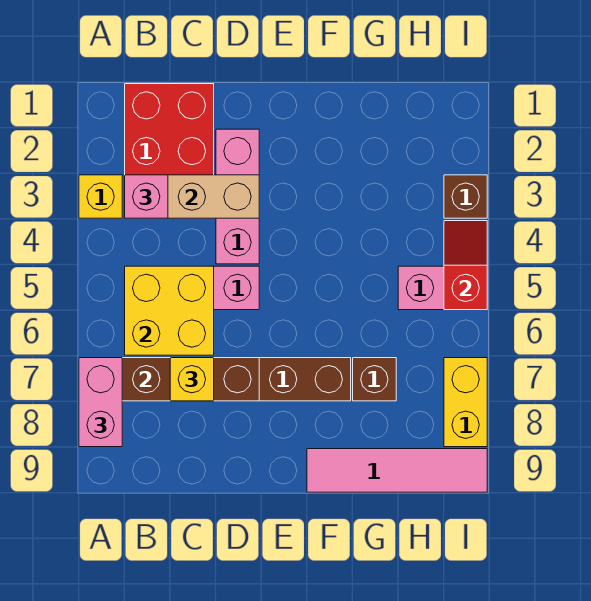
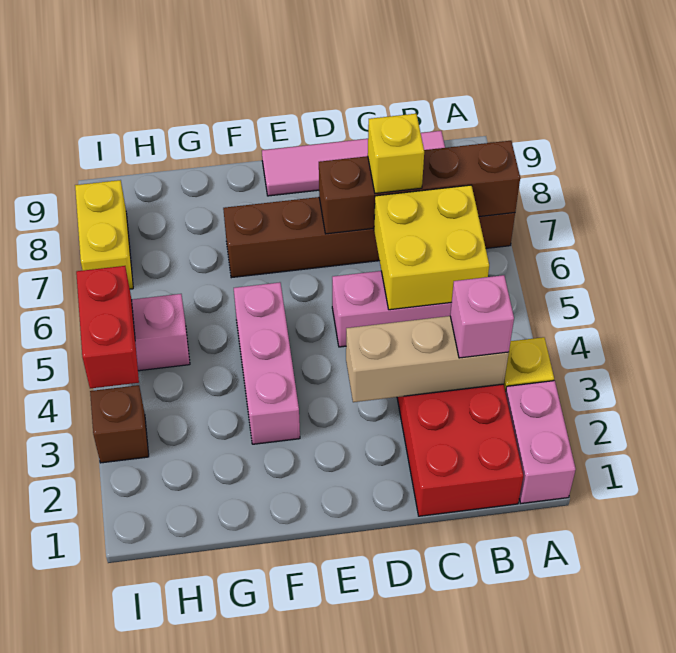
pink 1x2 brick [79,358,122,447] -> pink 1x2 brick moved to [506,381,576,503]
pink 1x3 brick [216,129,259,264] -> pink 1x3 brick moved to [234,282,300,444]
pink 1x4 tile [307,449,487,492] -> pink 1x4 tile moved to [262,131,445,196]
brown 1x1 brick [353,358,396,401] -> none
red 1x2 slope [444,221,487,310] -> red 1x2 brick [76,266,139,388]

